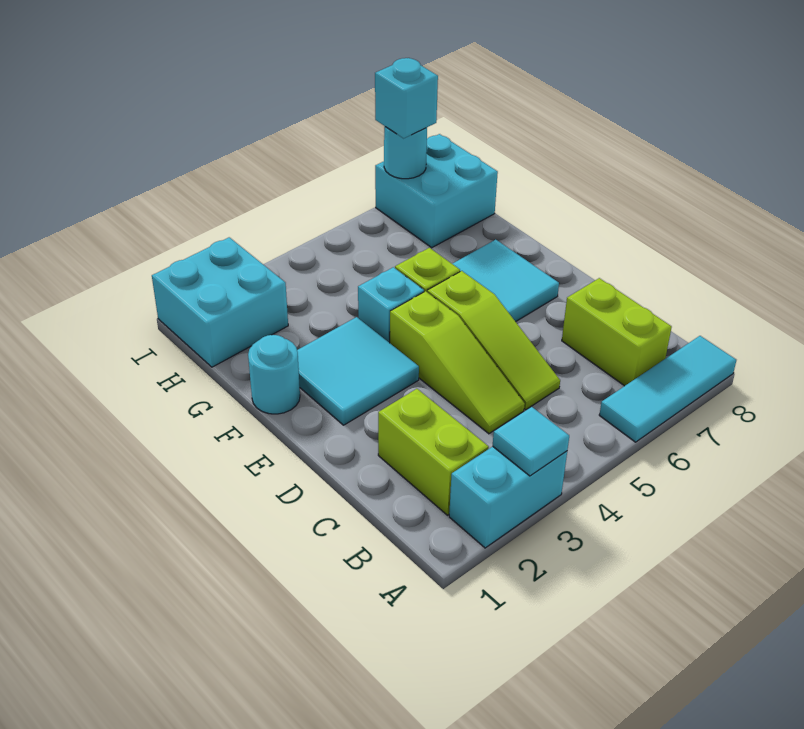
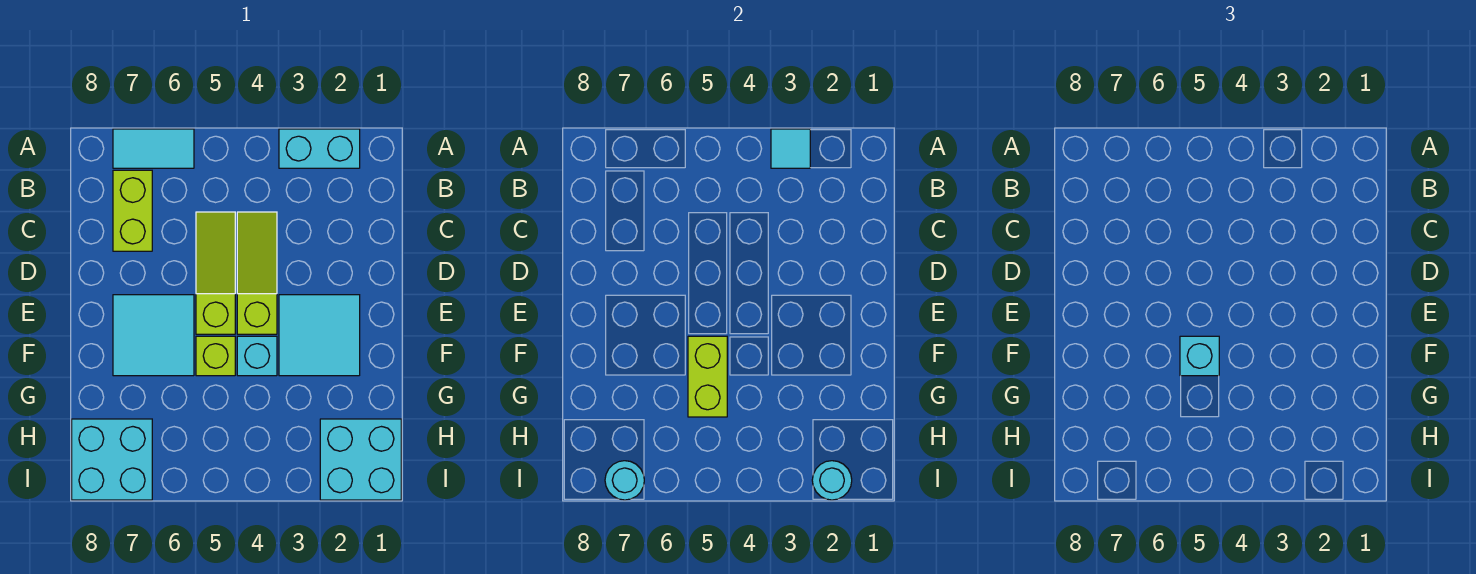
cyan 1x3 tile [599,336,736,442] -> cyan 1x2 tile [113,129,194,168]
lime 1x2 brick [378,389,489,515] -> lime 1x2 brick moved to [688,336,727,417]
cyan 1x1 round brick [248,335,300,414] -> cyan 1x1 round brick moved to [812,461,852,500]
cyan 1x1 brick [375,58,438,138] -> cyan 1x1 brick moved to [1180,336,1219,376]

